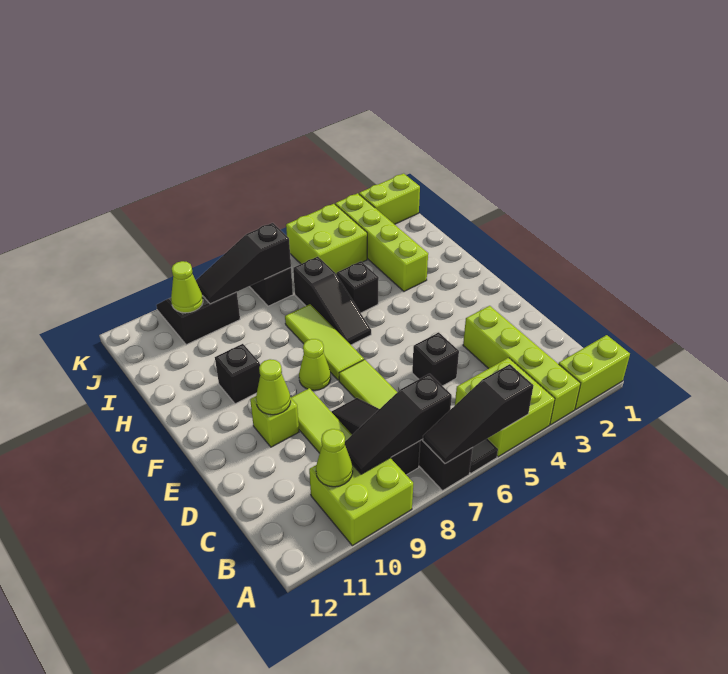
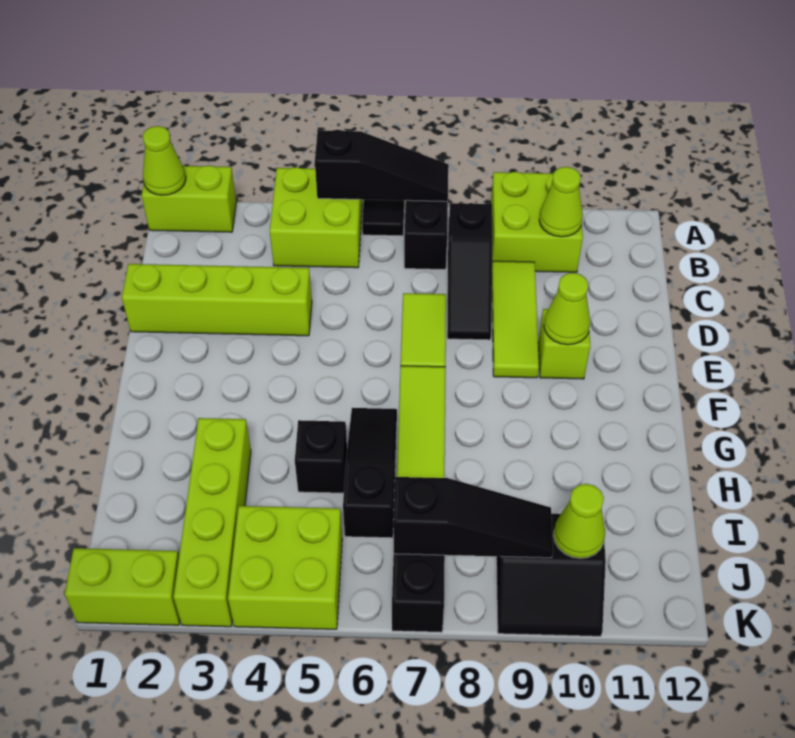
lime 1x4 brick [463,306,581,425] -> lime 1x4 brick turned to [122,264,312,336]
black 1x3 slope [345,374,452,474] -> none
black 1x1 brick [412,332,459,386] -> none
lime 1x1 cone [299,339,331,390] -> lime 1x1 cone moved to [143,126,186,195]
black 1x1 brick [215,344,260,404] -> none

